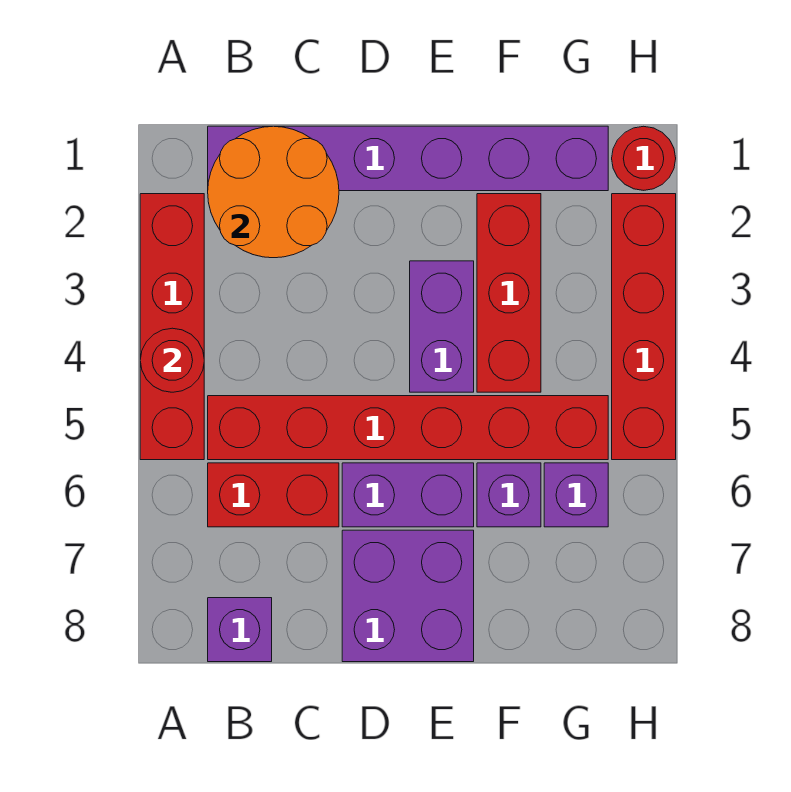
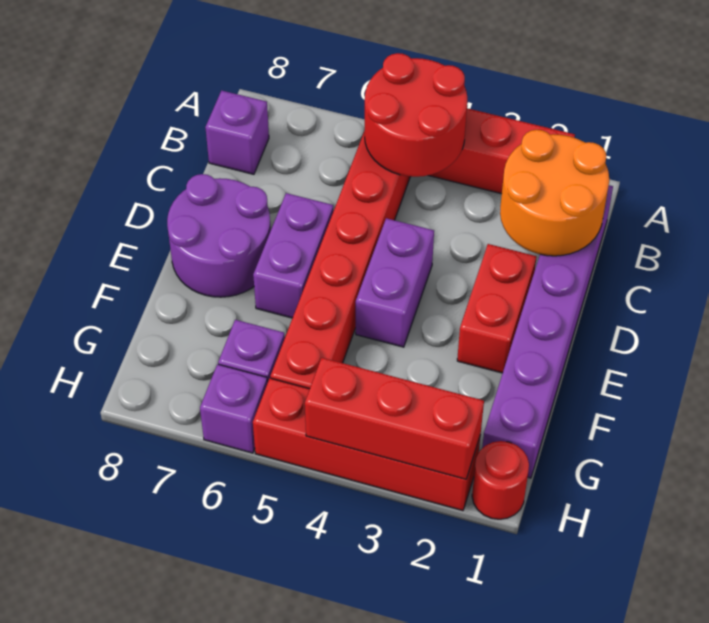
red 1x1 round brick [140,328,204,392] -> red 2x2 round brick [365,53,467,177]
red 1x2 brick [208,463,339,527] -> red 1x2 brick moved to [457,244,537,373]
purple 2x2 brick [342,530,474,662] -> purple 2x2 round brick [167,174,271,297]
purple 1x2 brick [410,261,474,392] -> purple 1x2 brick turned to [356,218,434,347]
red 1x3 brick [477,194,541,392] -> red 1x3 brick moved to [305,358,484,479]
purple 1x1 brick [477,463,541,527] -> purple 1x1 brick moved to [200,364,267,453]

